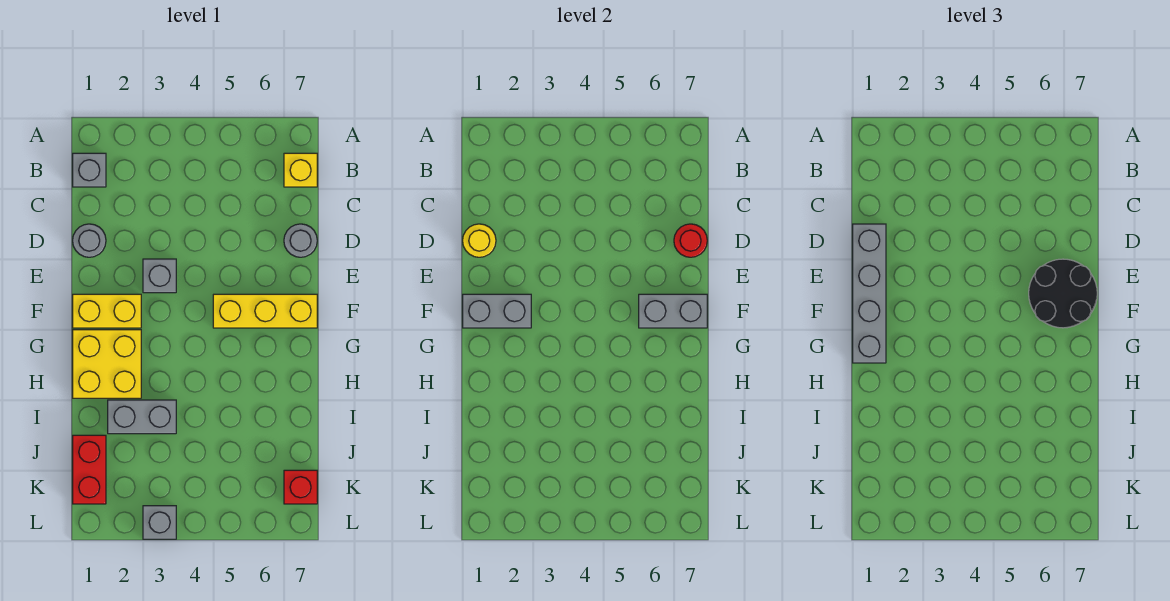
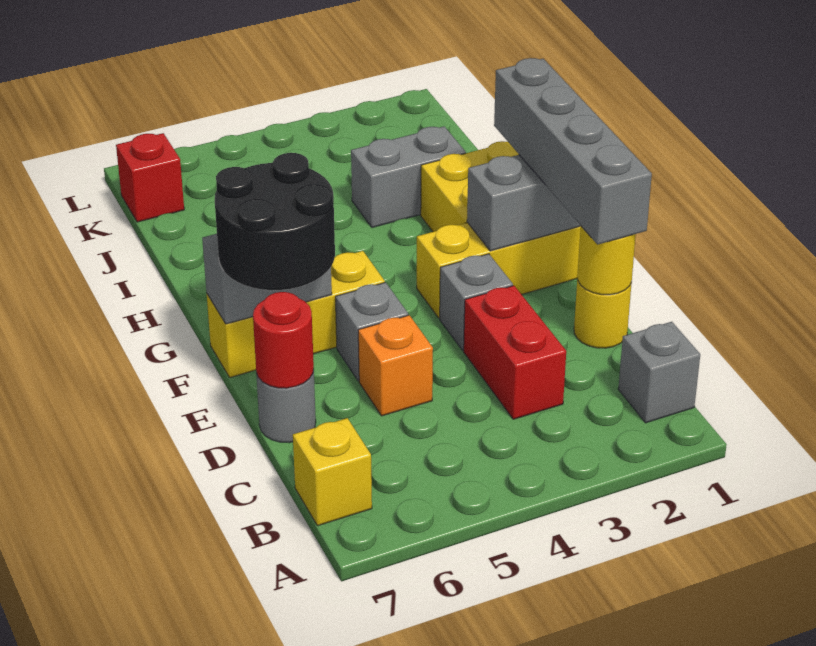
grey 1x1 round brick [73,224,106,257] -> yellow 1x1 round brick [574,276,632,348]
none -> orange 1x1 brick [358,315,433,416]
yellow 1x2 brick [73,294,141,328] -> yellow 1x3 brick [417,223,581,318]
red 1x2 brick [73,435,106,504] -> red 1x2 brick moved to [464,286,566,419]
grey 1x1 brick [143,506,176,539] -> grey 1x1 brick moved to [335,282,408,381]

